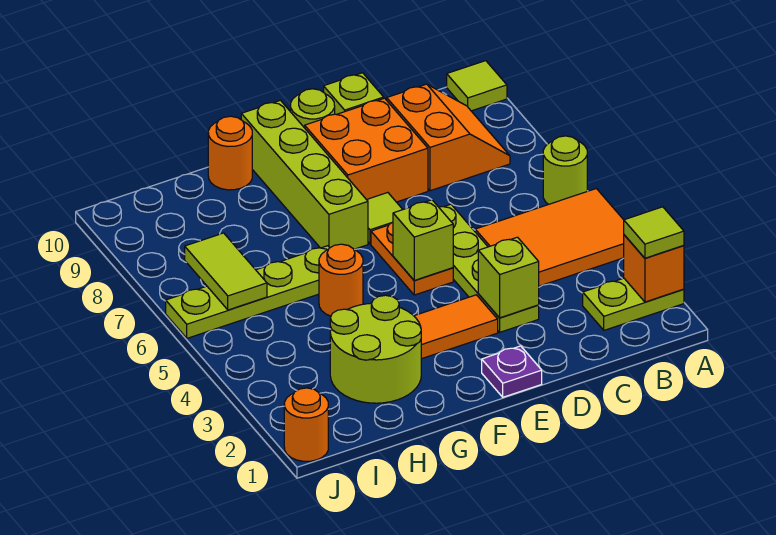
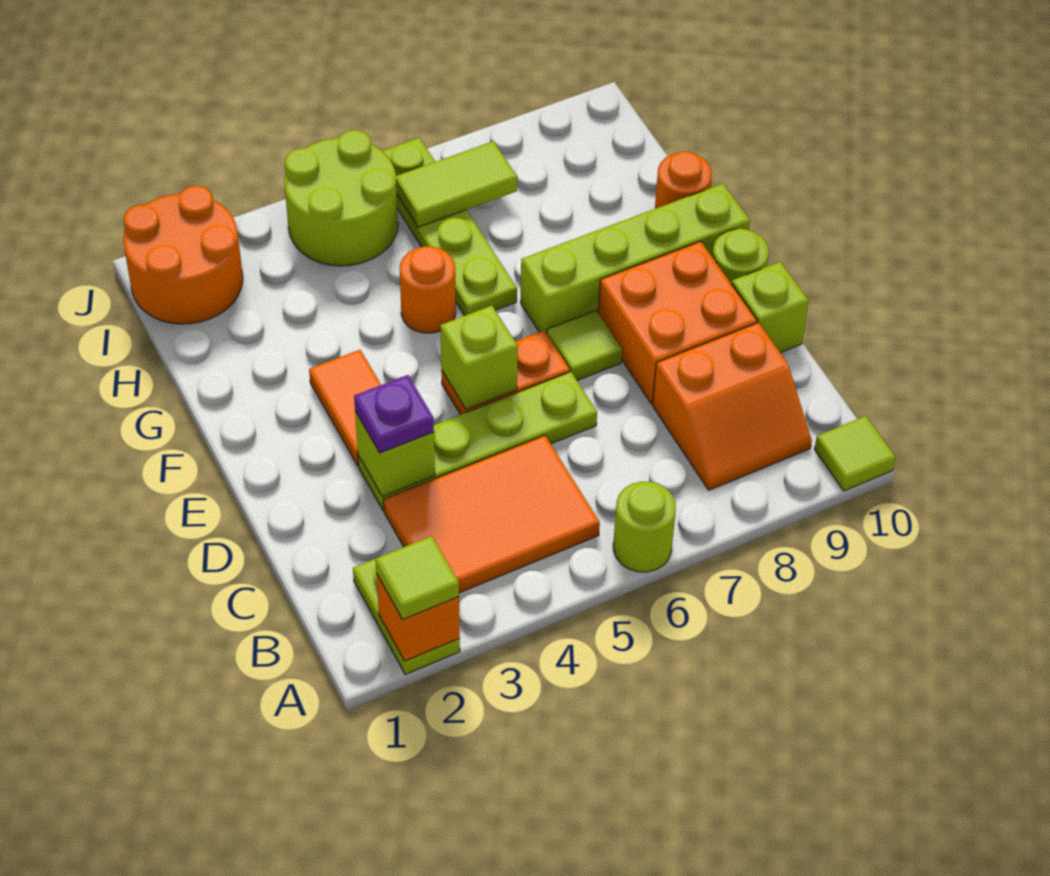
orange 2x3 tile [475,189,624,286] -> orange 2x3 tile turned to [383,435,600,593]
purple 1x1 plate [482,346,542,397] -> purple 1x1 plate moved to [354,375,434,453]
lime 2x2 round brick [330,295,421,403] -> lime 2x2 round brick moved to [284,130,398,266]
orange 1x1 round brick [284,388,328,461] -> orange 2x2 round brick [123,186,243,324]

